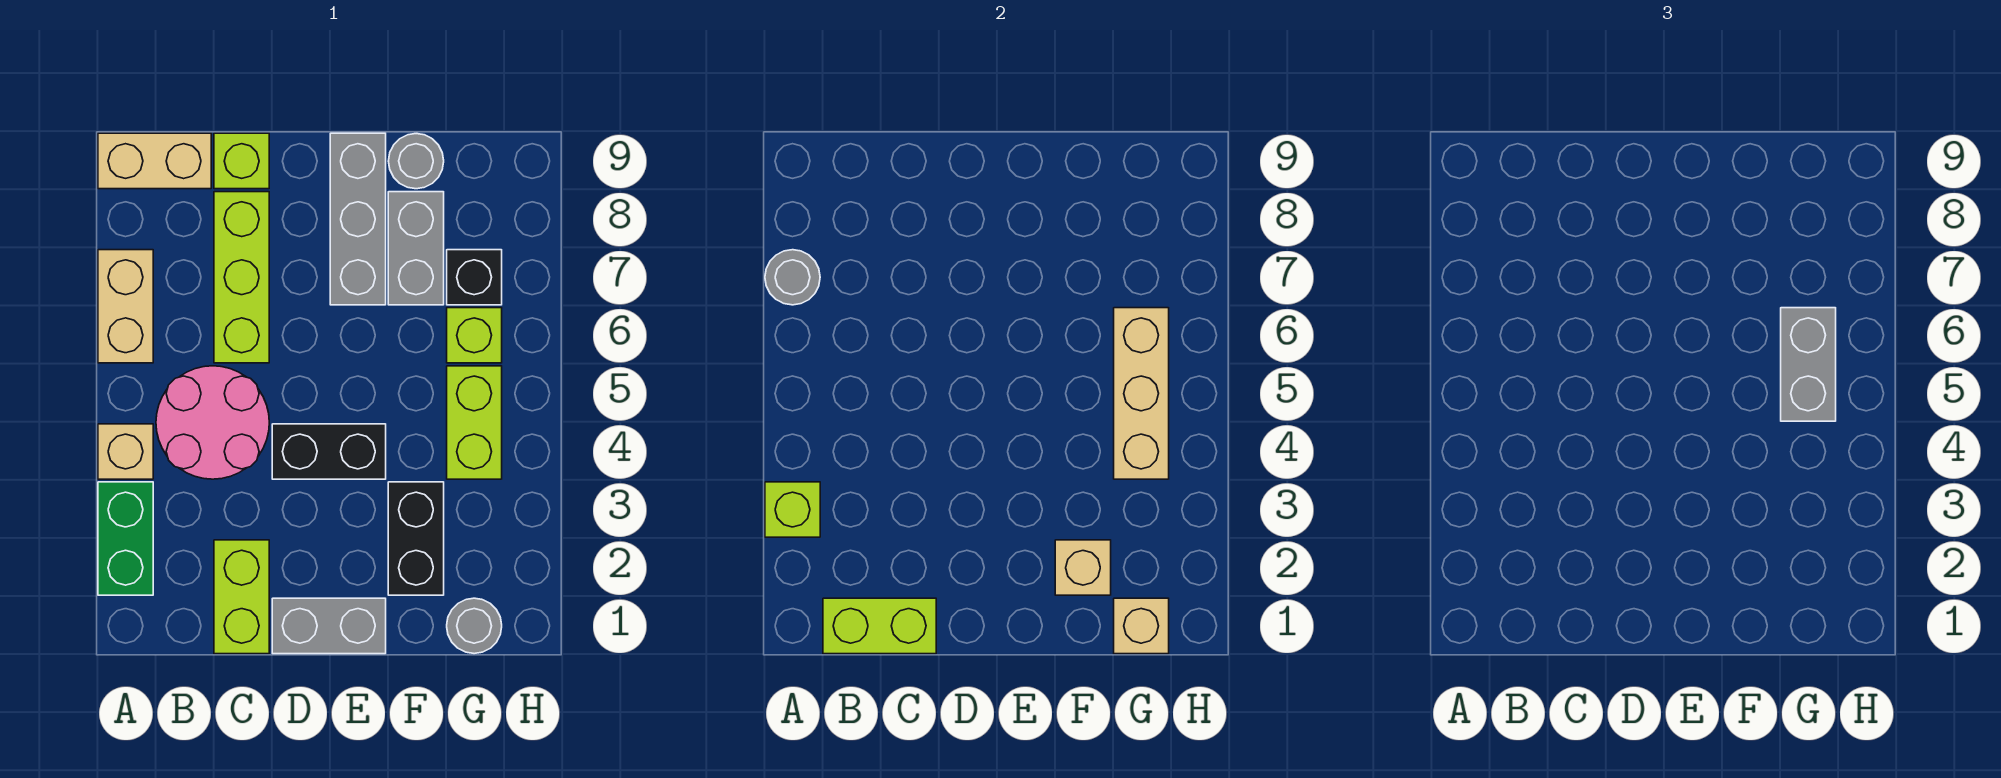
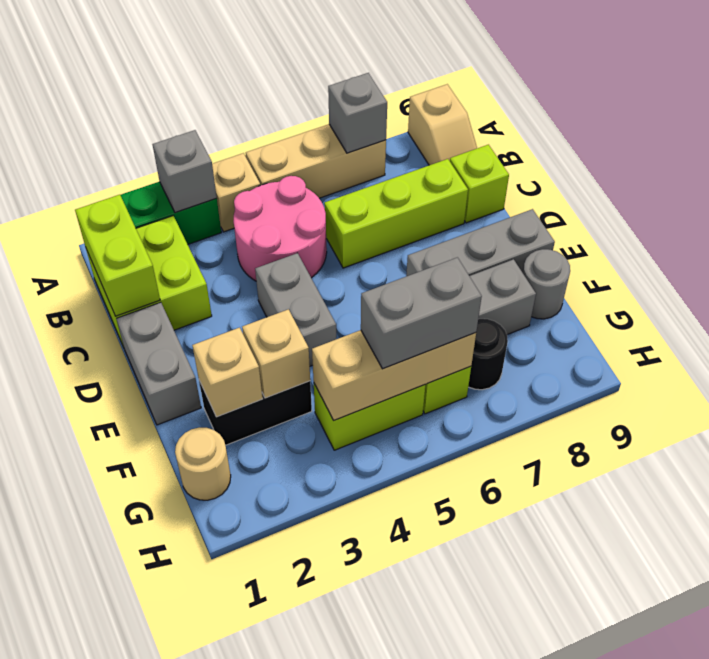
lime 1x1 brick [765,482,820,537] -> grey 1x1 brick [152,130,217,212]
tan 1x2 brick [98,250,153,363] -> tan 1x3 brick [246,124,386,198]
grey 1x1 round brick [765,250,820,305] -> grey 1x1 brick [328,73,387,153]
tan 1x2 brick [98,133,211,189] -> tan 1x2 slope [408,84,477,165]
lime 1x2 brick [214,540,269,654] -> lime 2x2 brick [86,216,212,347]
black 1x2 brick [272,424,386,479] -> grey 1x2 brick [255,253,336,366]
grey 1x1 round brick [447,598,502,654] -> tan 1x1 round brick [175,427,231,500]
tan 1x1 brick [1114,598,1169,654] -> tan 1x1 brick moved to [242,309,310,398]
black 1x1 brick [447,250,502,305] -> black 1x1 round brick [468,319,508,390]

